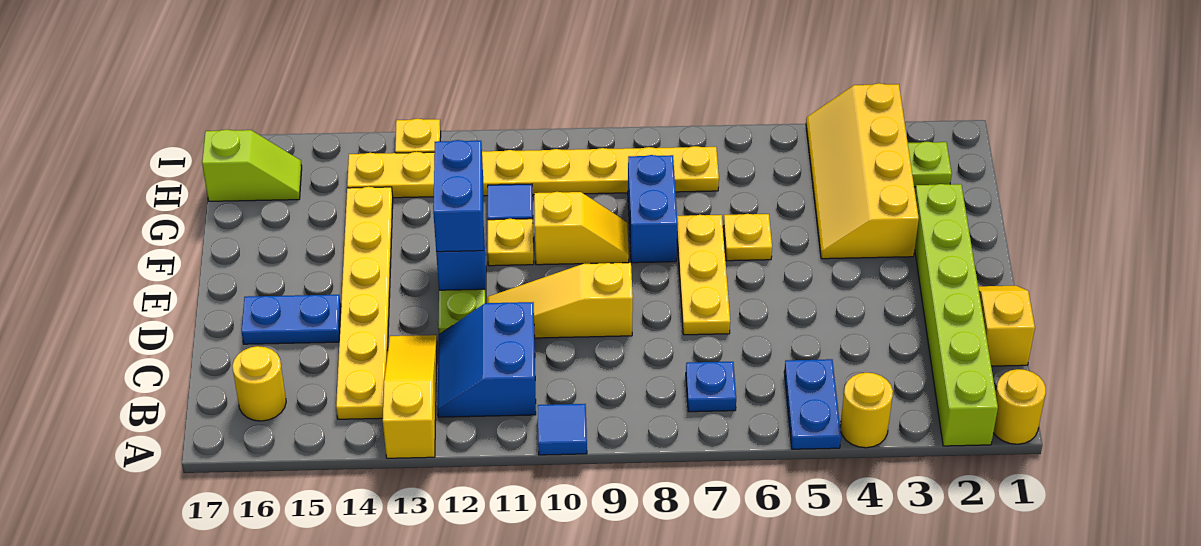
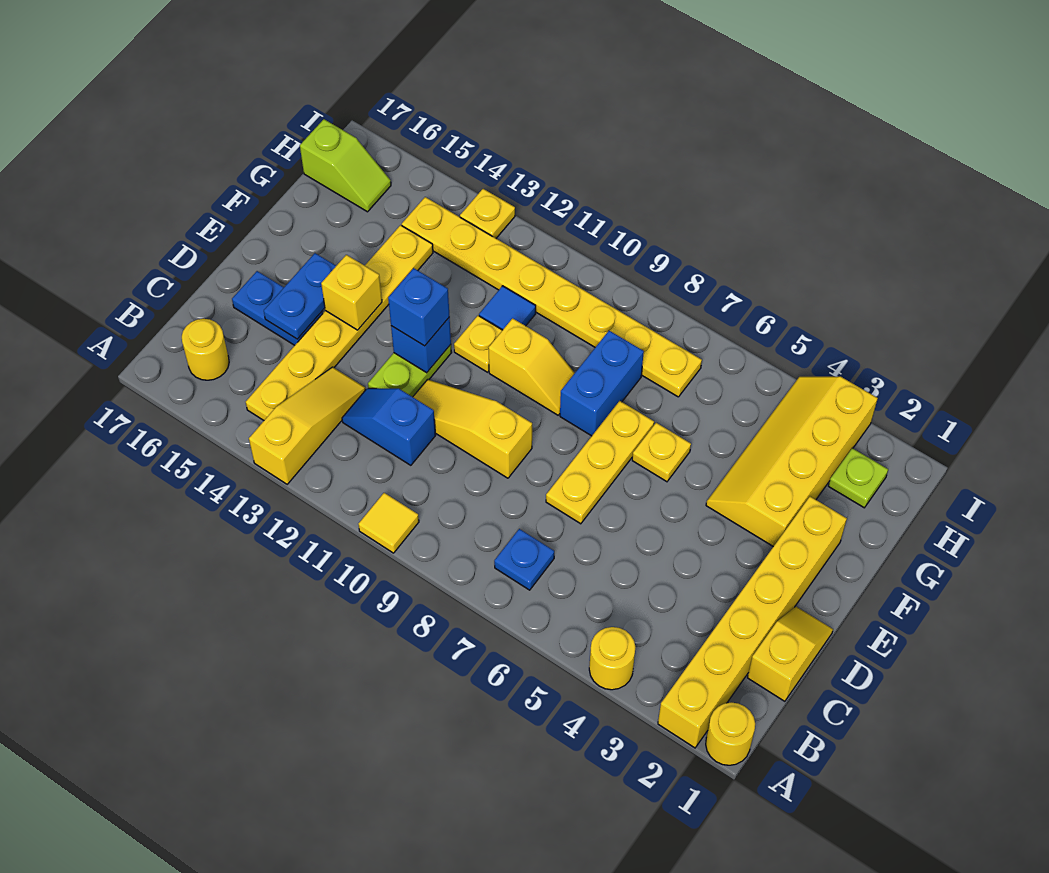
lime 1x6 brick [915,184,998,446] -> yellow 1x6 brick [658,497,847,748]
blue 1x2 plate [784,359,841,449] -> blue 1x2 plate moved to [264,253,336,339]
blue 1x1 tile [538,404,587,455] -> yellow 1x1 tile [358,493,419,553]
blue 2x2 slope [437,302,536,417] -> blue 1x2 slope [342,388,436,465]
blue 1x2 brick [433,140,483,252] -> blue 1x1 brick [388,268,450,346]
none -> yellow 1x1 brick [321,255,382,330]

